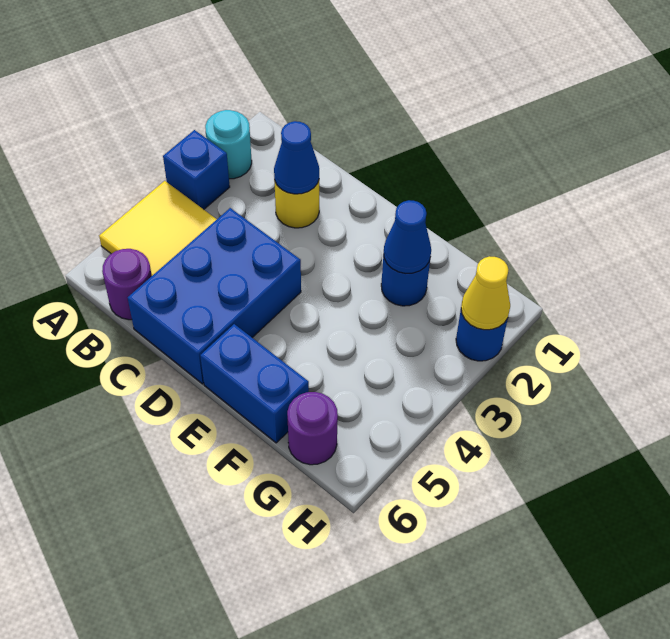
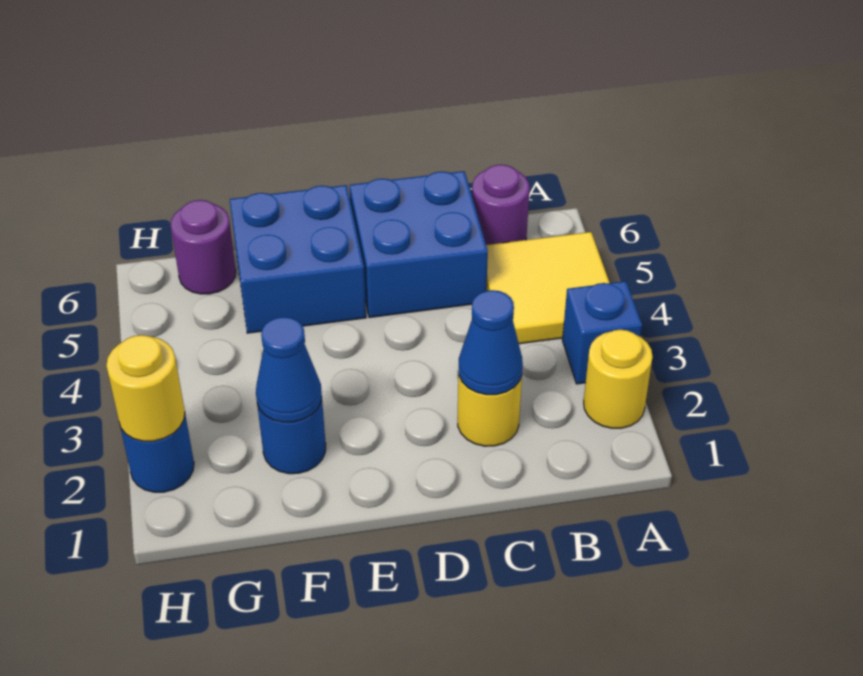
cyan 1x1 round brick [205,110,252,179] -> yellow 1x1 round brick [584,330,653,428]
blue 2x3 brick [128,208,301,384] -> blue 2x2 brick [350,171,488,318]
blue 1x2 brick [200,324,309,443] -> blue 2x2 brick [230,185,366,333]
yellow 1x1 cone [461,256,510,330] -> yellow 1x1 round brick [106,335,185,441]

